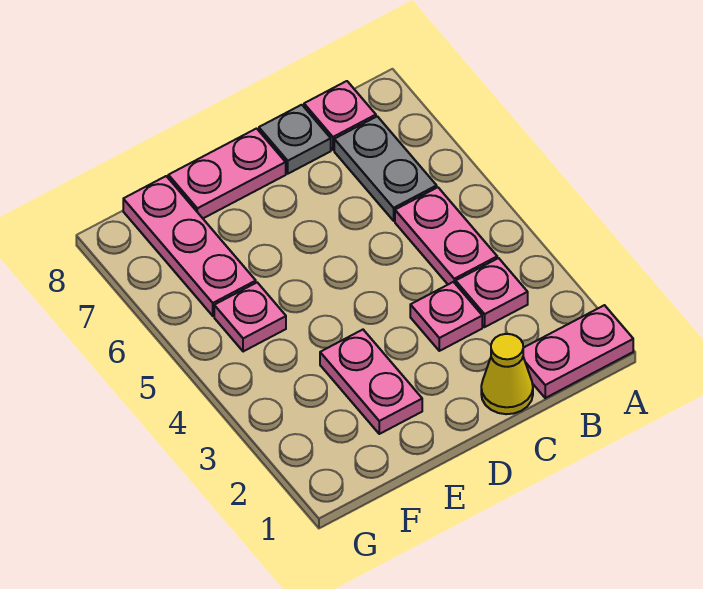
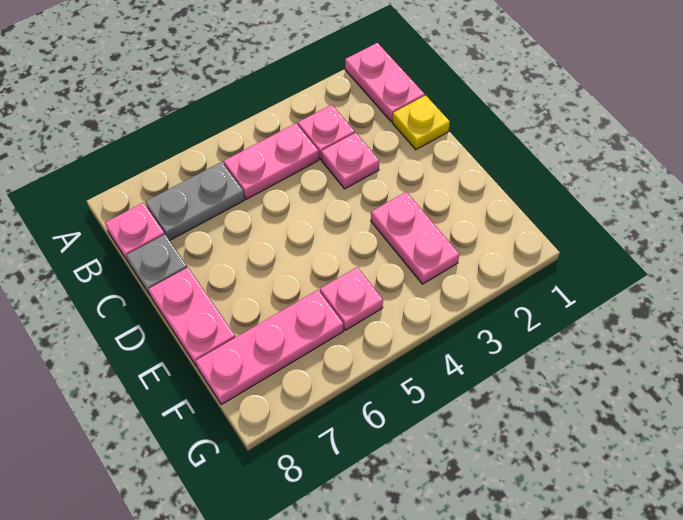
yellow 1x1 cone [481,334,533,414] -> yellow 1x1 plate [392,95,450,150]
pink 1x2 plate [320,330,422,434] -> pink 1x2 plate turned to [371,192,459,284]

